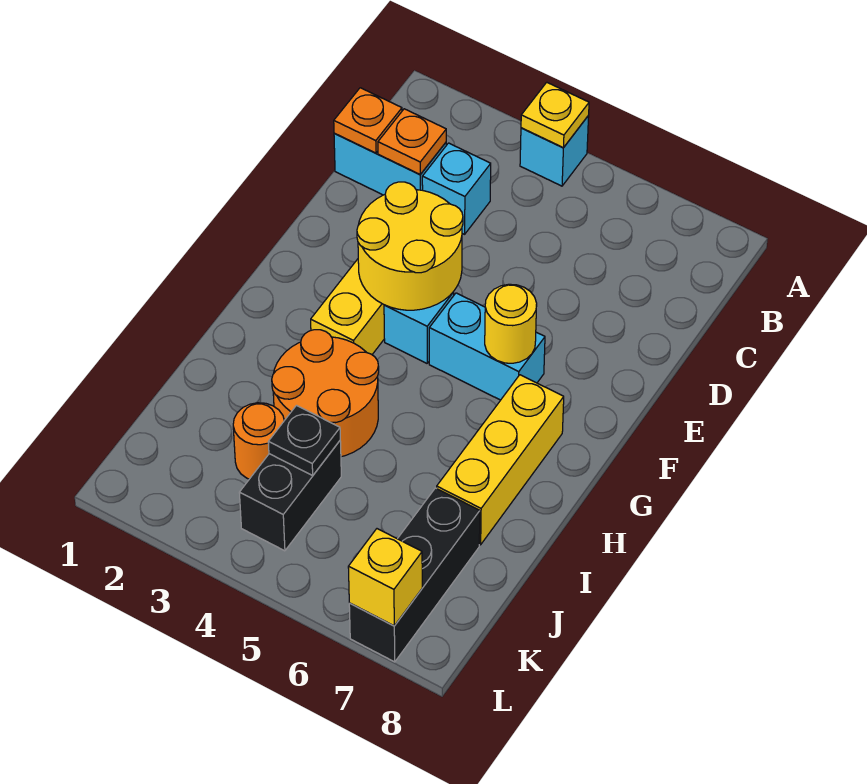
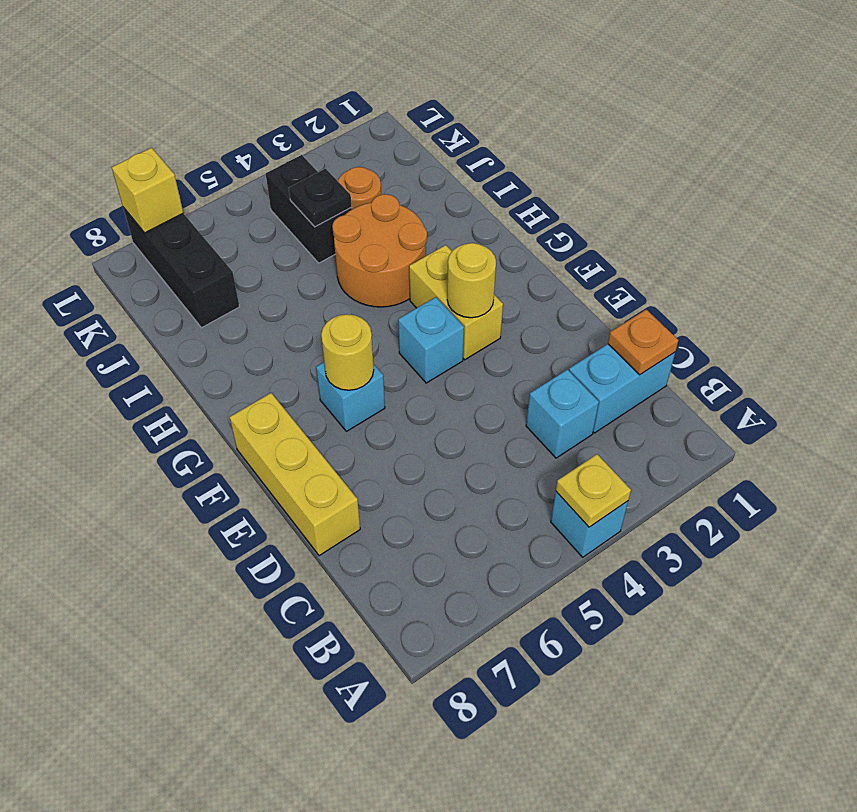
orange 1x1 plate [378,109,446,174] -> none
yellow 2x2 round brick [357,182,463,310] -> yellow 1x1 round brick [447,243,496,318]
cyan 1x2 brick [429,293,545,400] -> cyan 1x1 brick [316,362,385,431]
yellow 1x3 brick [437,375,564,545] -> yellow 1x3 brick moved to [230,393,360,556]

